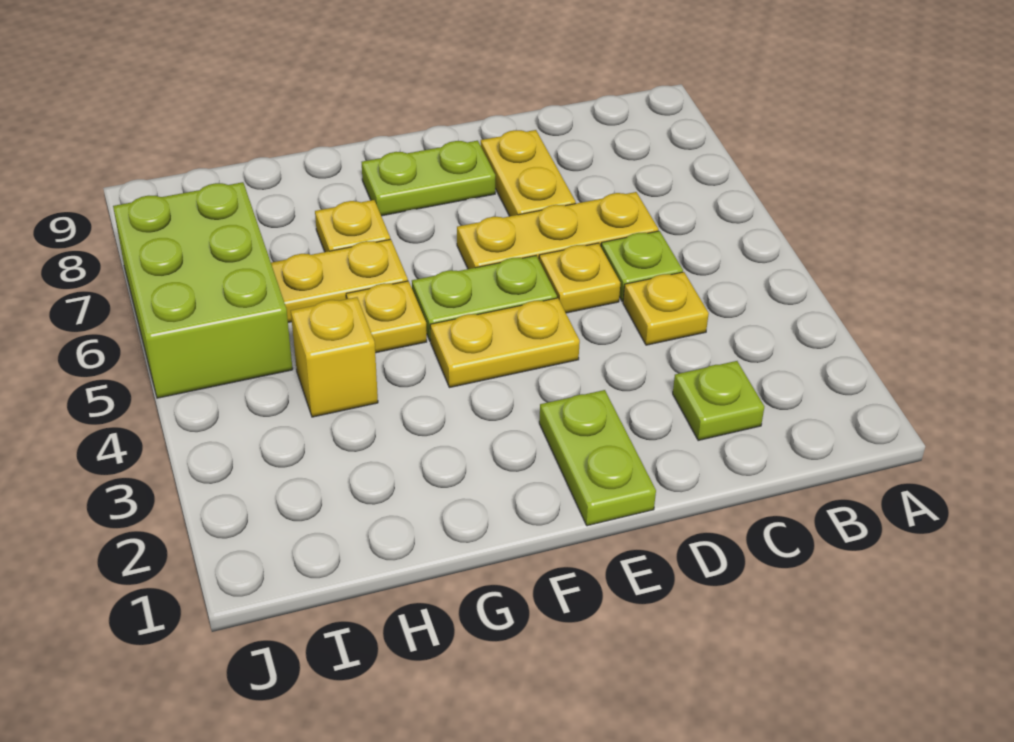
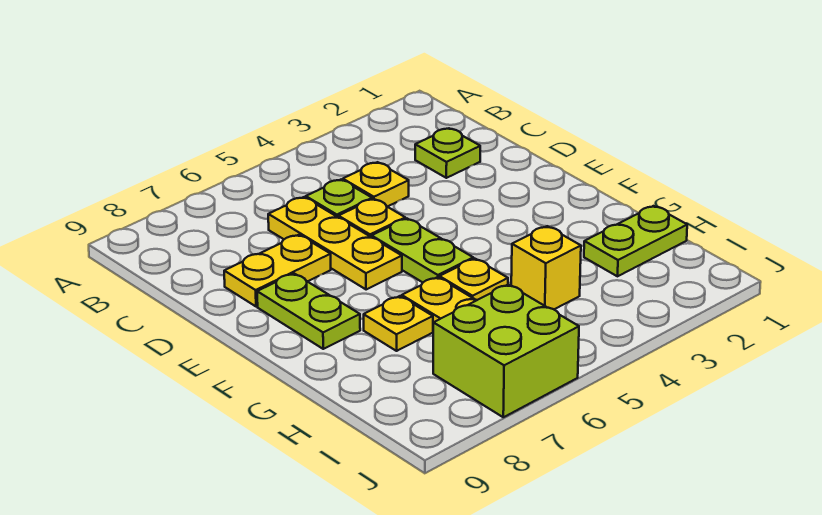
lime 1x2 plate [539,390,656,526] -> lime 1x2 plate moved to [584,206,687,276]
yellow 1x2 plate [430,298,580,388] -> none
lime 2x3 brick [113,182,293,398] -> lime 2x2 brick [433,285,579,417]

